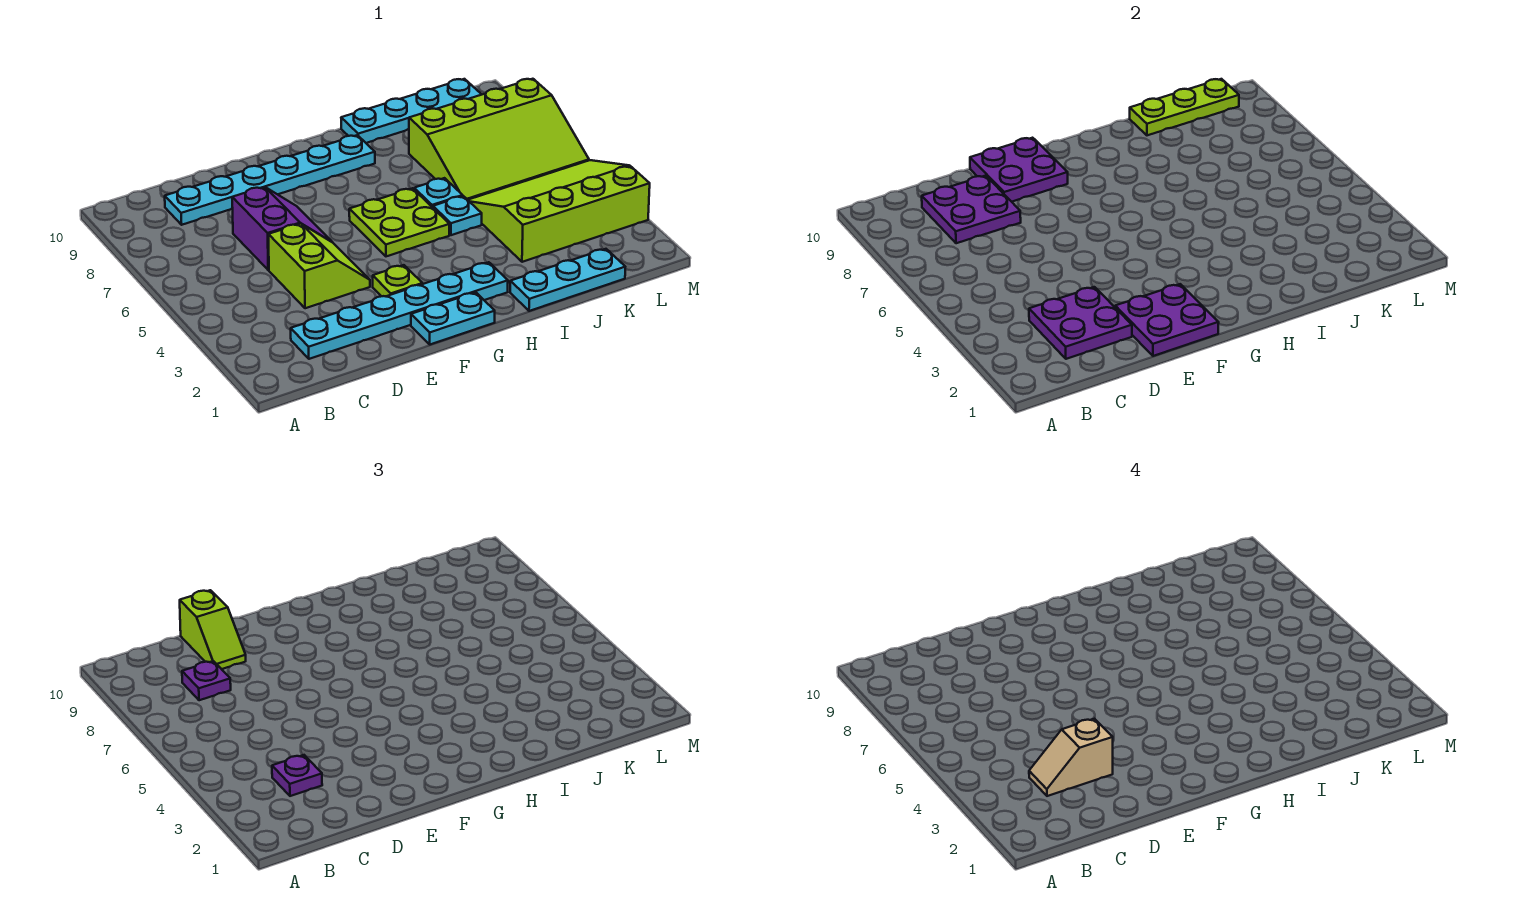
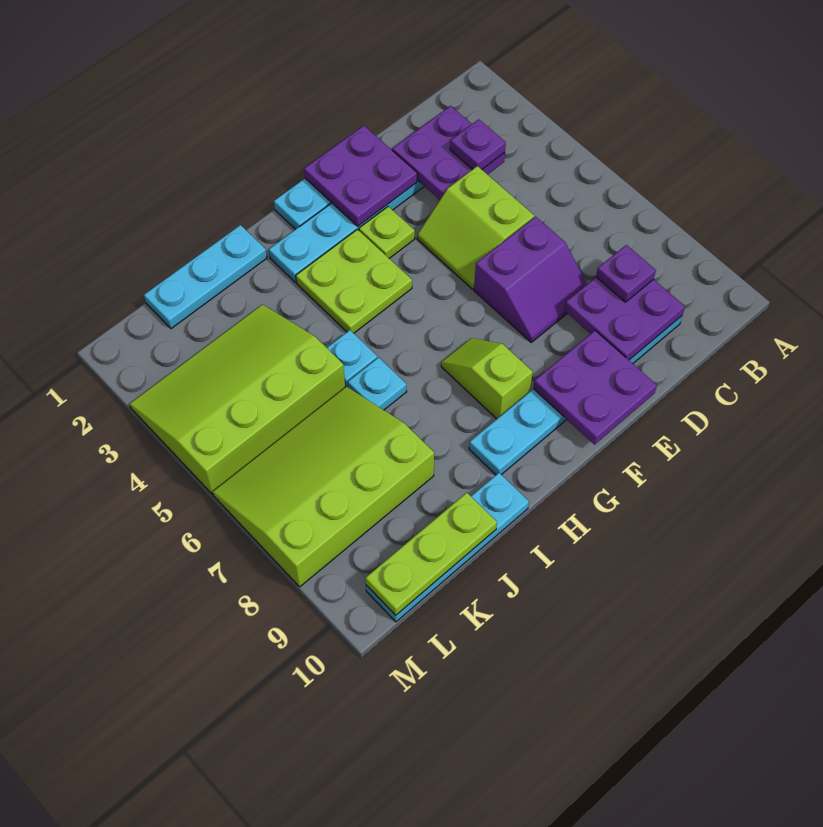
tan 1x2 slope [1029,719,1113,796] -> none
purple 2x2 slope [232,187,332,270] -> purple 2x2 slope turned to [474,217,587,342]
lime 1x2 slope [180,590,246,669] -> lime 1x2 slope moved to [441,338,533,419]
lime 2x2 plate [349,188,450,256] -> lime 2x2 plate moved to [296,229,412,333]
lime 3x4 slope [468,160,650,262] -> lime 3x4 slope turned to [130,304,345,494]

